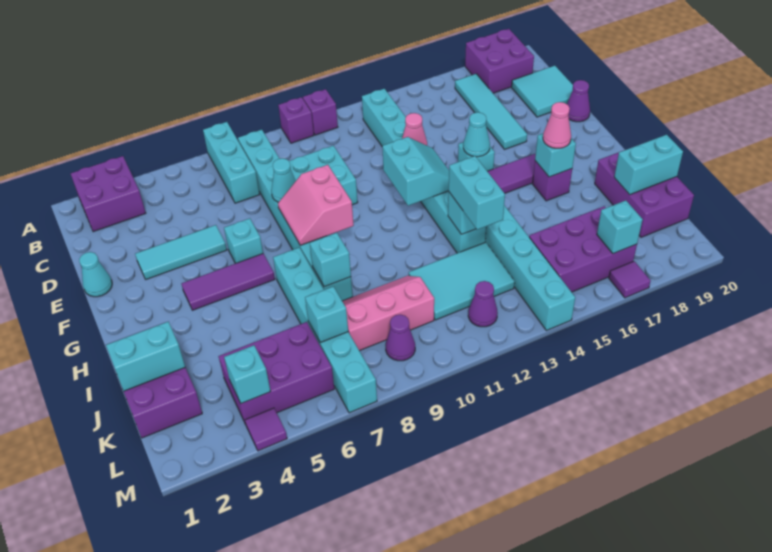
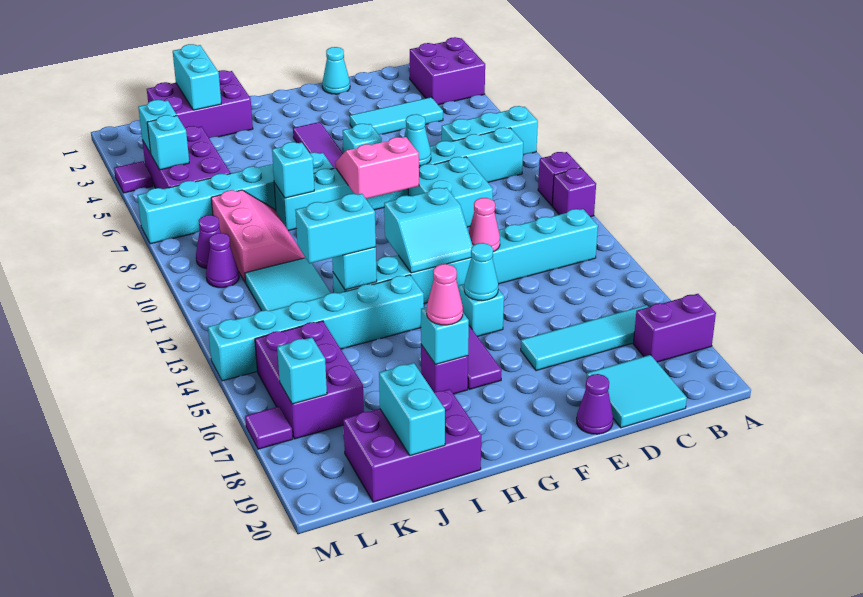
purple 2x2 brick [465,29,534,93] -> purple 1x2 brick [633,294,716,362]
cyan 1x3 tile [135,225,227,279] -> cyan 1x3 tile turned to [350,97,443,134]
cyan 1x1 brick [305,286,348,343] -> cyan 1x1 brick moved to [147,115,189,170]
purple 1x1 cone [468,281,498,327] -> purple 1x1 cone moved to [206,233,239,288]

